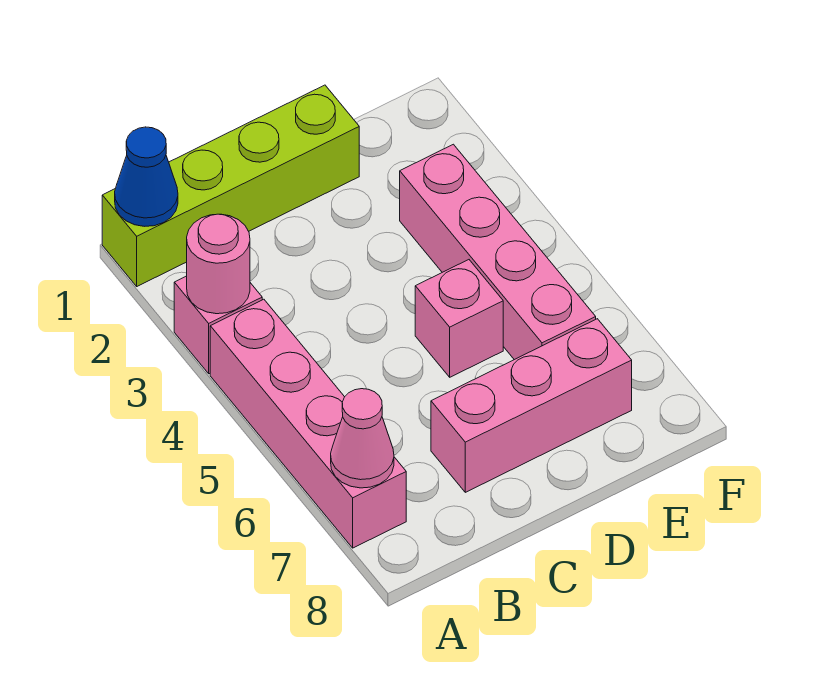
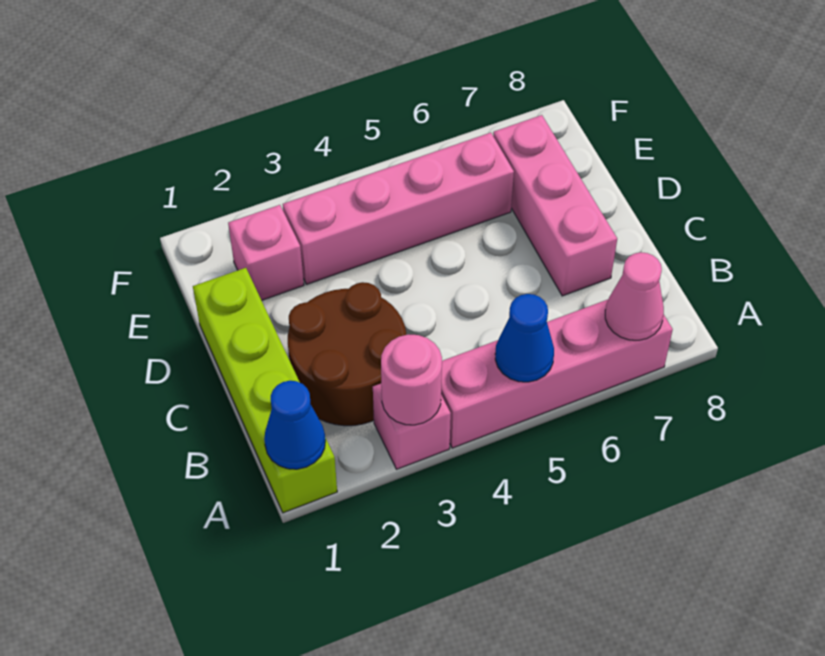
none -> blue 1x1 cone [495,294,554,382]
none -> brown 2x2 round brick [288,282,406,426]
pink 1x1 brick [415,260,503,377] -> pink 1x1 brick moved to [228,205,304,300]

